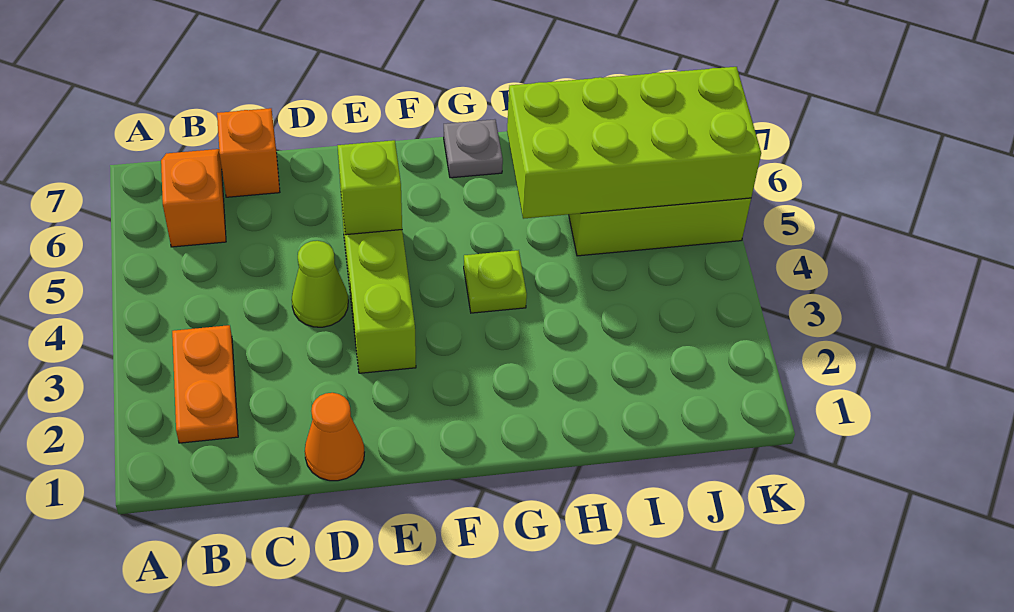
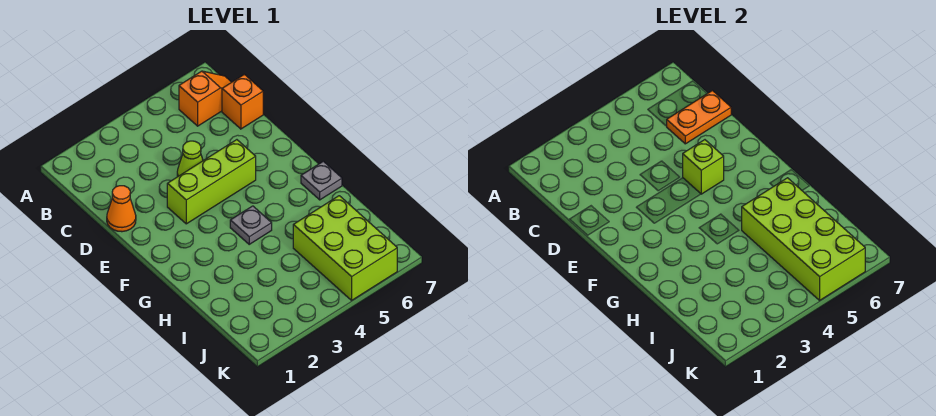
orange 1x2 plate [172,325,238,443] -> orange 1x2 plate moved to [667,91,731,144]
lime 1x1 plate [464,250,527,313] -> grey 1x1 plate [230,206,272,244]

